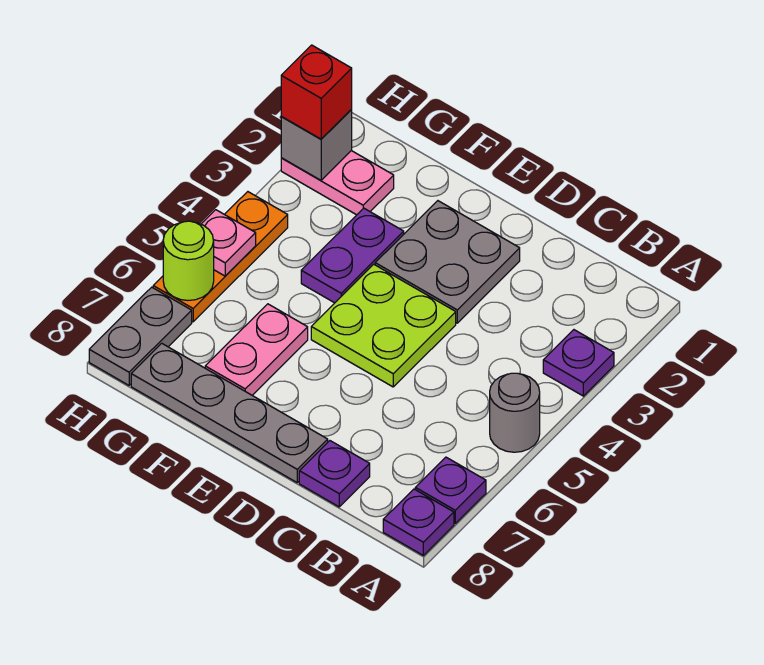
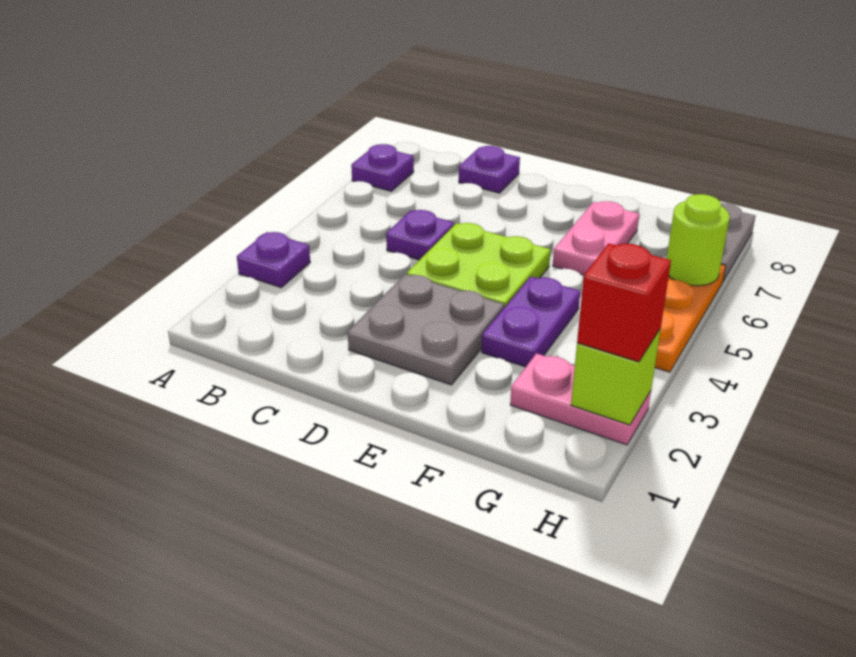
grey 1x1 round brick [490,373,540,452] -> none
purple 1x1 plate [383,489,454,555] -> purple 1x1 plate moved to [386,210,454,260]
grey 1x4 plate [131,343,328,482] -> none
grey 1x1 brick [281,110,352,180] -> lime 1x1 brick [571,329,661,425]
pink 1x1 plate [201,210,256,276] -> none

